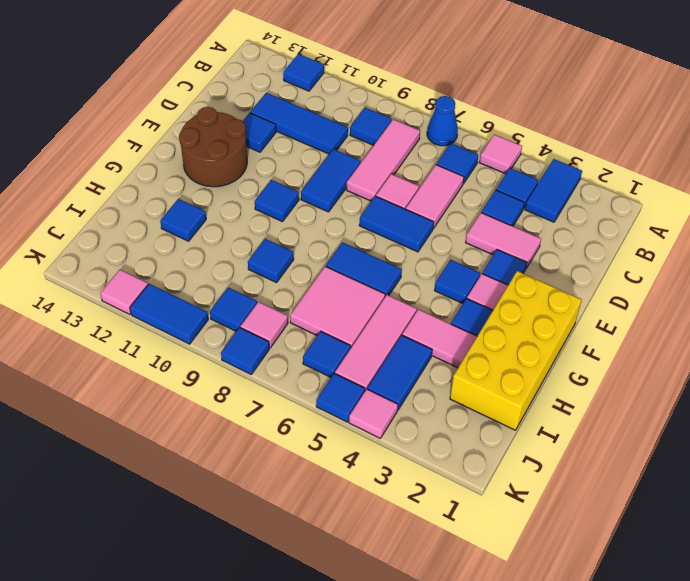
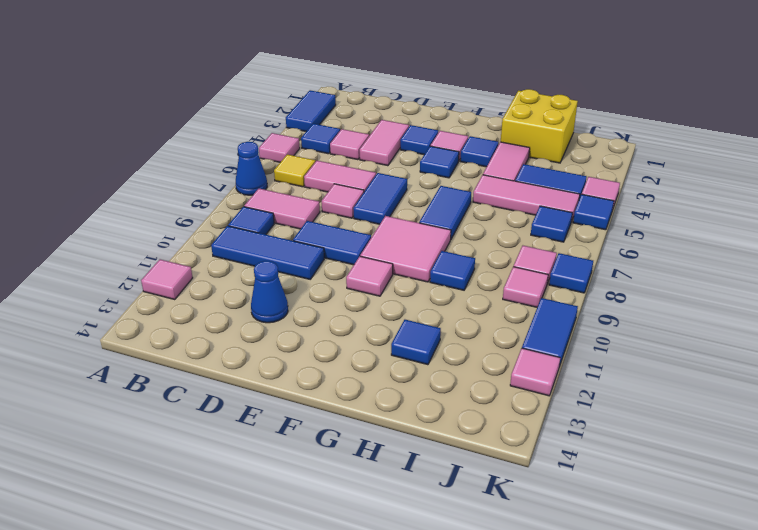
blue 1x2 tile [525,159,582,222] -> blue 1x2 tile turned to [286,90,336,131]
blue 1x1 tile [283,54,324,91] -> pink 1x1 tile [141,259,193,300]
blue 1x1 tile [436,144,478,184] -> yellow 1x1 tile [274,154,315,187]
pink 1x3 tile [346,119,420,201] -> pink 1x2 tile [244,189,320,229]
blue 1x1 tile [481,190,524,226] -> pink 1x1 tile [330,129,369,160]
blue 1x3 tile [250,93,348,154] -> blue 1x3 tile turned to [211,226,324,279]
blue 1x1 tile [243,113,276,152] -> blue 1x1 cone [251,261,288,323]
brown 2x2 round brick [179,107,247,187] -> none
yellow 2x4 brick [450,271,582,430] -> yellow 2x2 brick [501,89,578,163]
blue 1x1 tile [255,180,299,222] -> pink 1x1 tile [346,256,393,296]
pink 2x2 tile [290,266,385,347] -> pink 2x2 tile moved to [360,216,451,282]
blue 1x1 tile [210,287,257,331] -> pink 1x1 tile [503,267,548,307]

